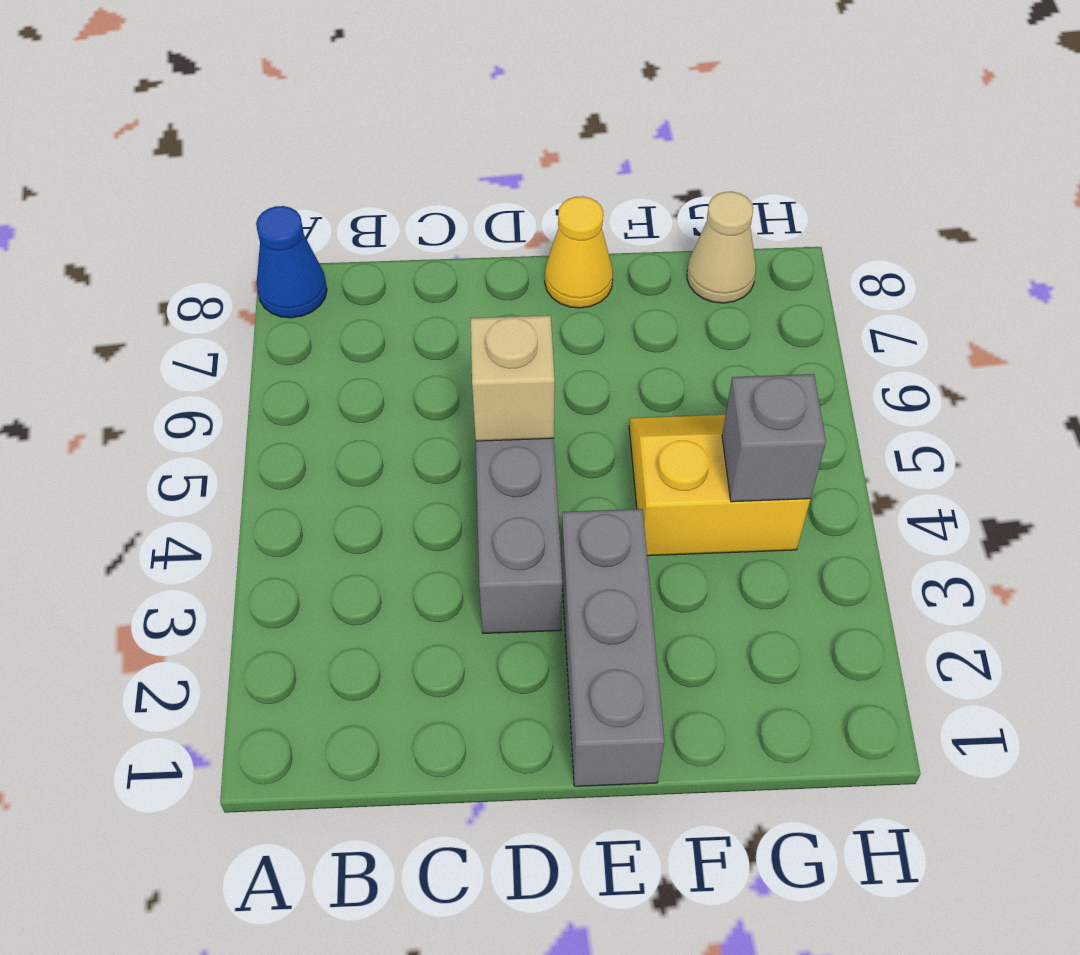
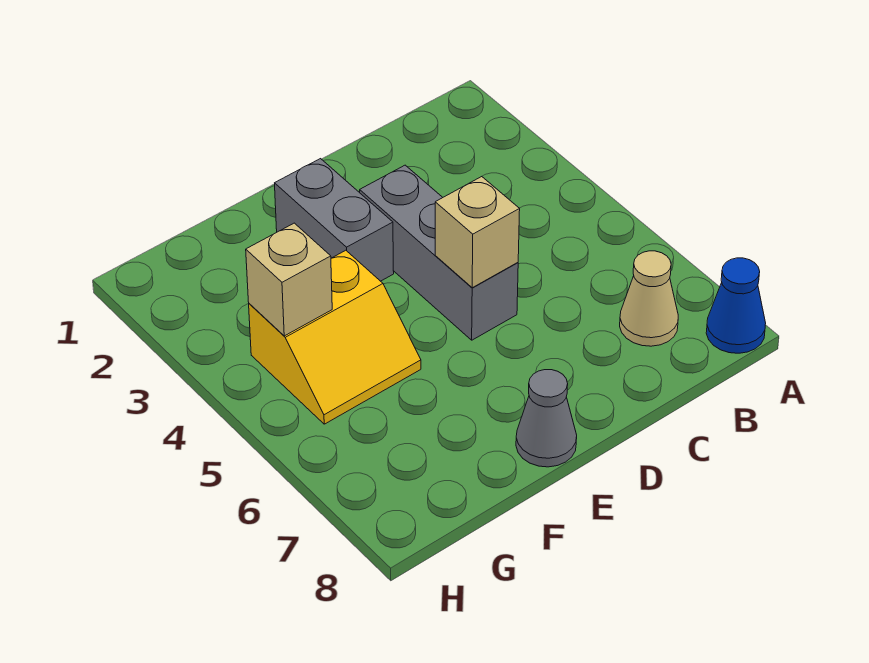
grey 1x3 brick [561,509,664,786] -> grey 1x2 brick [275,159,394,281]
yellow 1x1 cone [545,196,613,308] -> grey 1x1 cone [516,370,577,467]
grey 1x1 brick [722,374,826,502] -> tan 1x1 brick [246,223,332,336]
tan 1x1 cone [687,192,756,303] -> tan 1x1 cone moved to [620,251,678,346]

